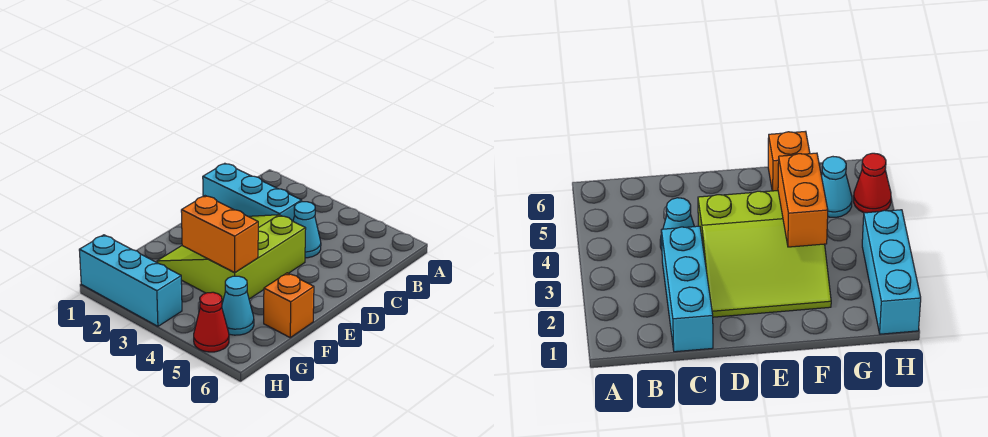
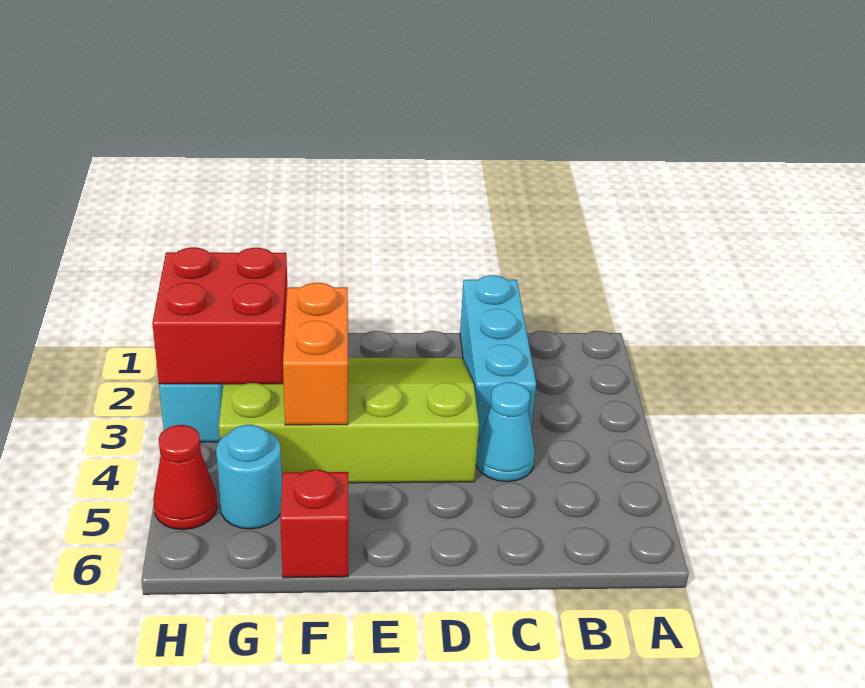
lime 3x3 slope [157,215,306,302] -> lime 3x4 slope [219,358,479,483]
orange 1x1 brick [264,273,314,337] -> red 1x1 brick [280,470,349,578]
none -> red 2x2 brick [152,247,287,384]
cyan 1x1 cone [222,276,254,335] -> cyan 1x1 round brick [216,425,282,529]

